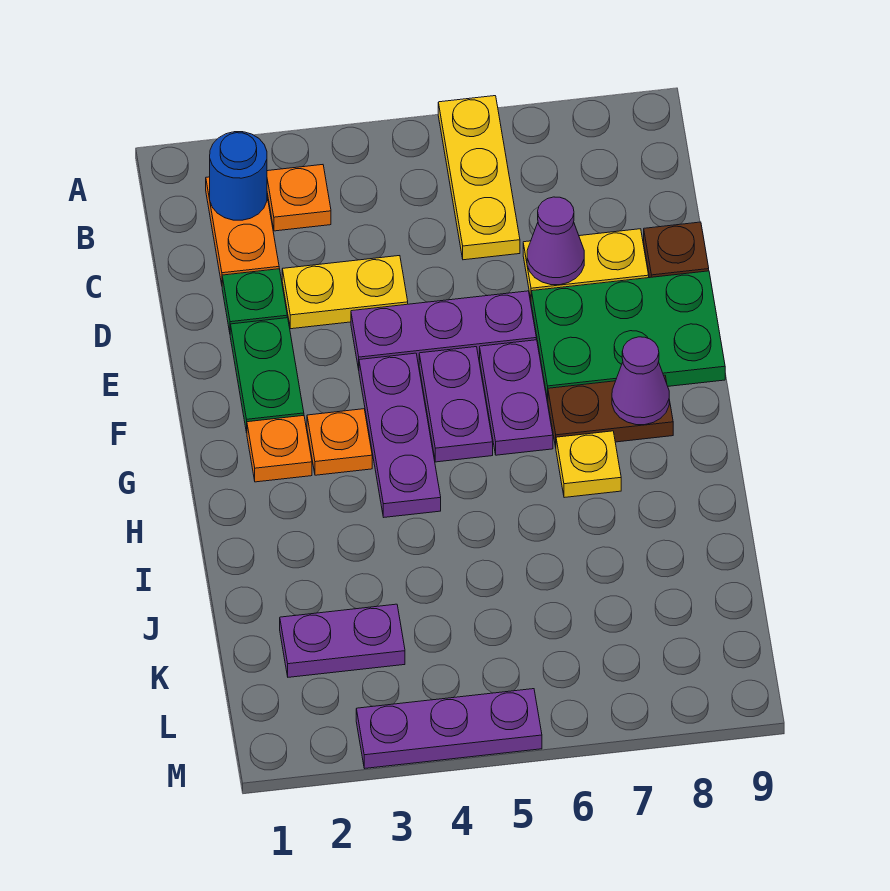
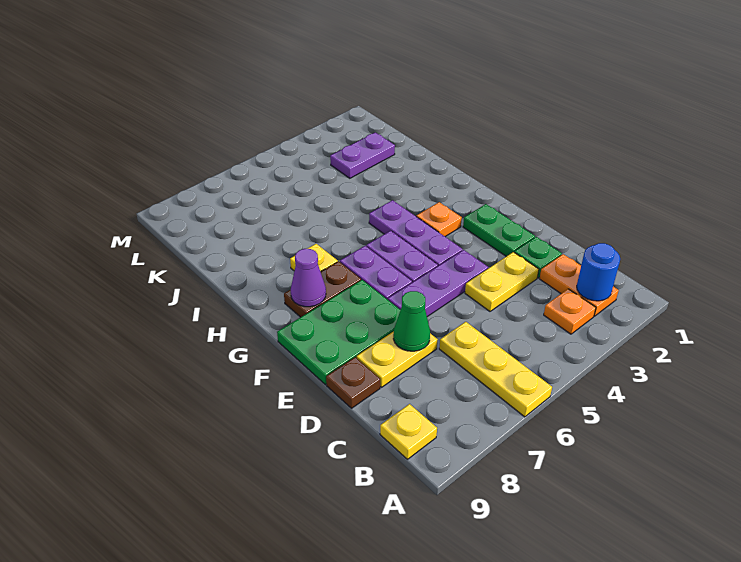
none -> yellow 1x1 plate [380,404,437,459]
purple 1x1 cone [527,197,584,285] -> green 1x1 cone [393,291,430,351]
orange 1x1 plate [247,416,312,482] -> none
purple 1x3 plate [356,689,542,768] -> none

